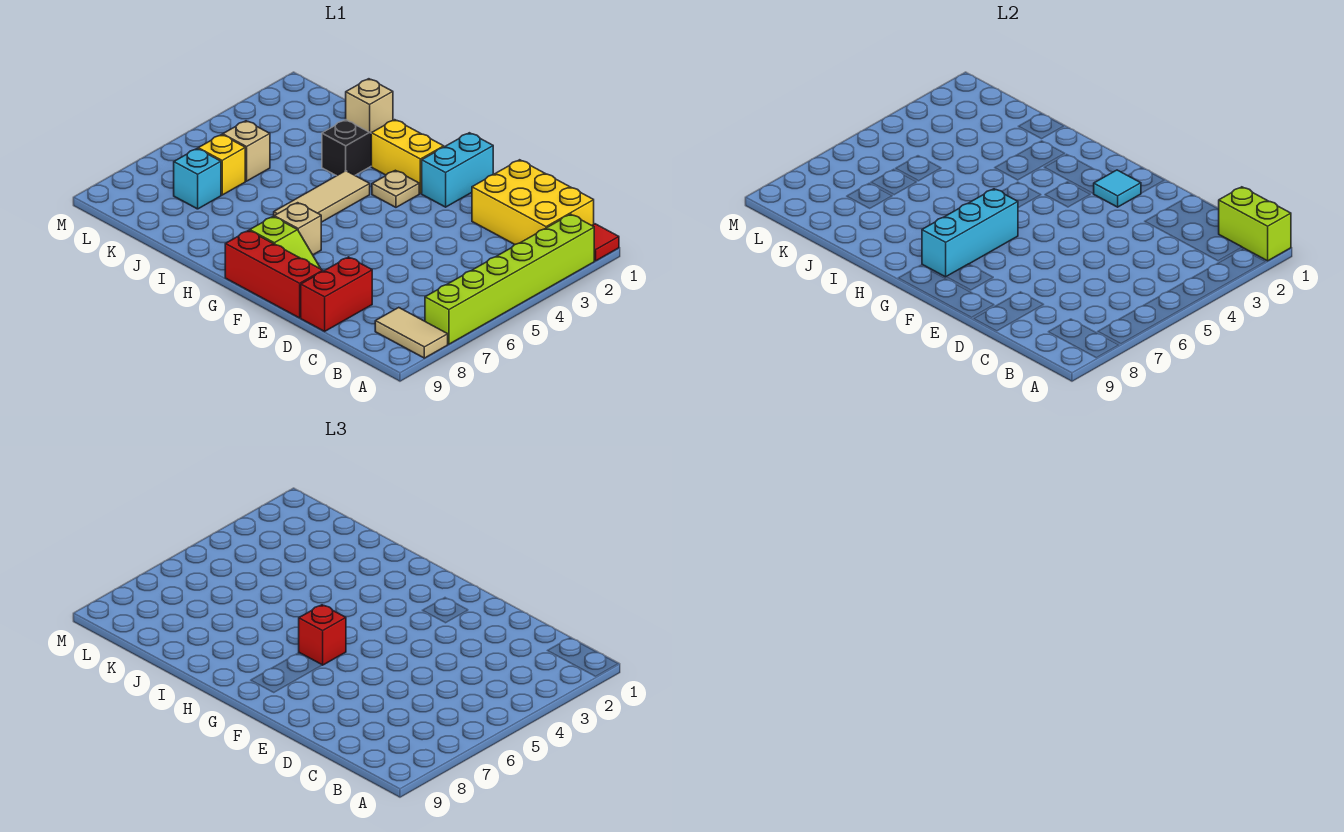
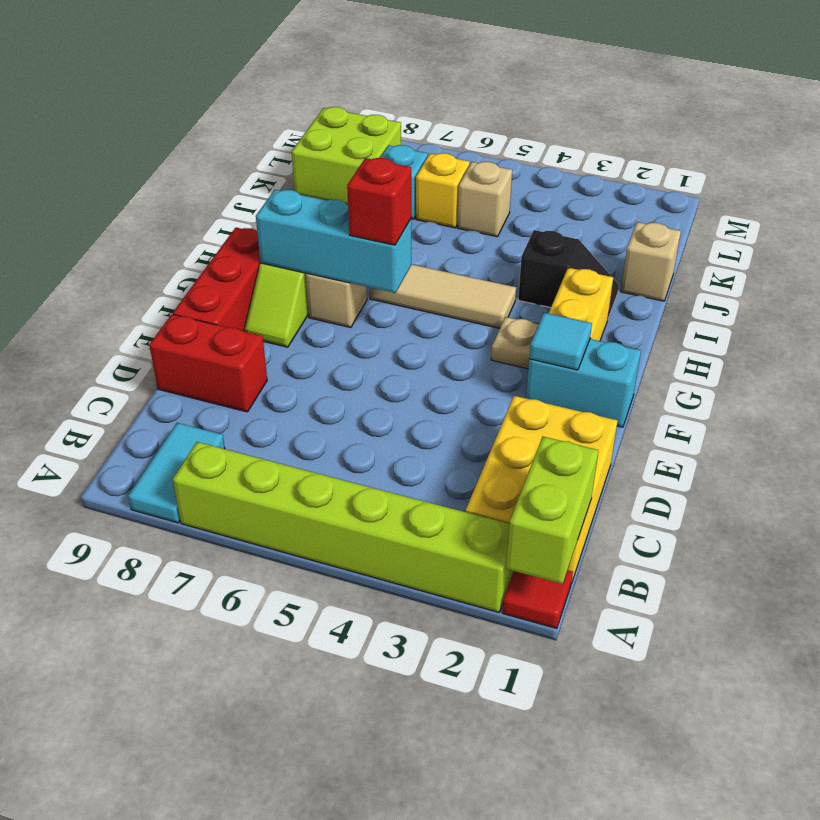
tan 1x2 tile [375,308,448,358] -> cyan 1x2 tile [128,423,225,523]
none -> lime 2x2 brick [292,107,401,205]

